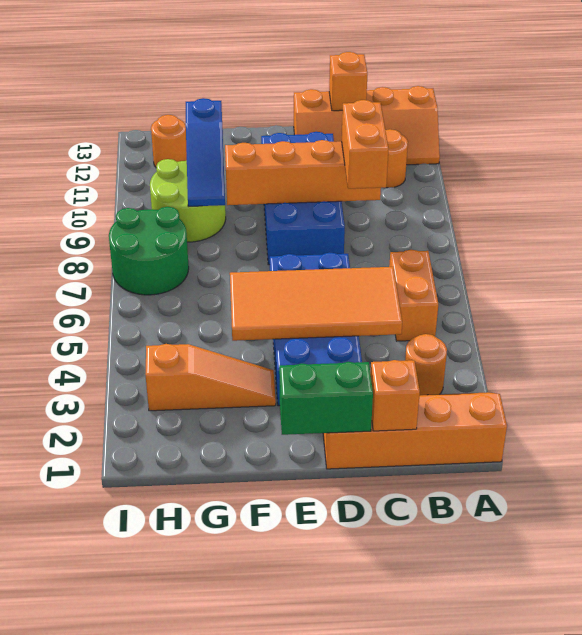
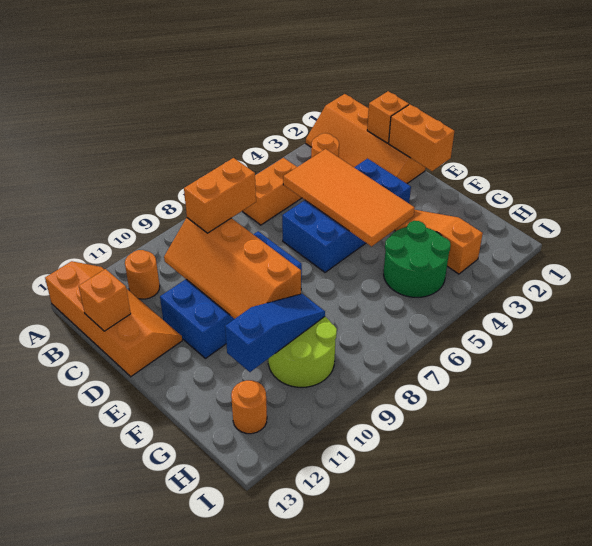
green 1x2 brick [279,362,373,435] -> orange 1x2 brick [389,104,454,171]
green 2x2 round brick [109,207,189,295] -> green 2x2 round brick moved to [384,221,451,297]

